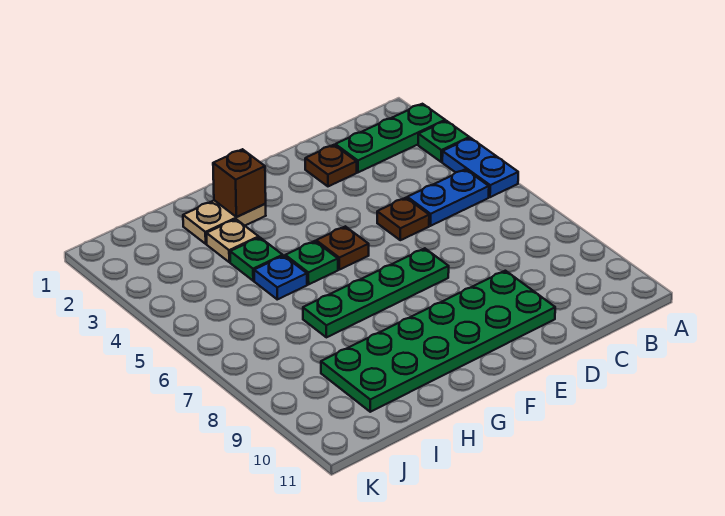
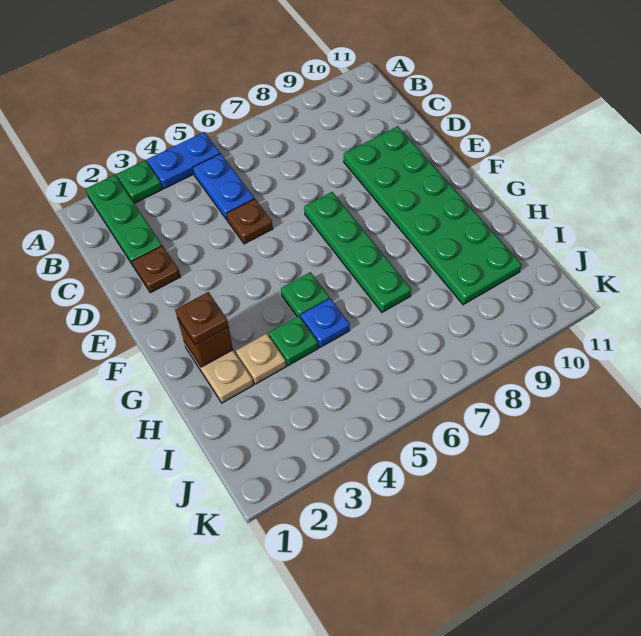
brown 1x1 plate [316,226,369,270] -> brown 1x1 plate moved to [175,292,229,345]

